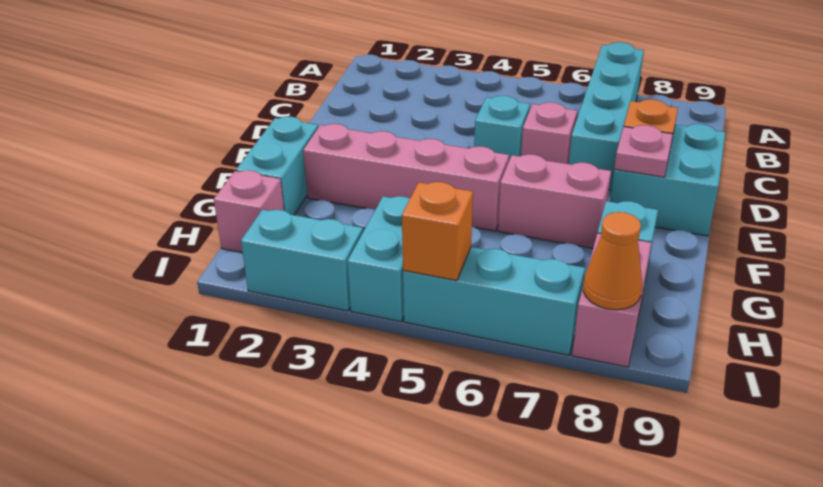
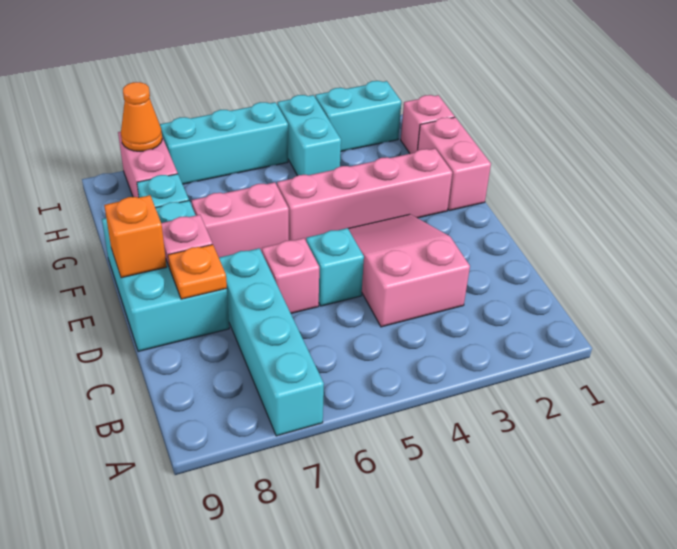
none -> pink 2x3 slope [348,214,470,327]
cyan 2x2 brick [610,124,726,236] -> cyan 2x3 brick [102,201,229,352]
cyan 1x2 brick [236,117,318,215] -> pink 1x2 brick [418,117,491,211]
orange 1x1 brick [402,182,473,281] -> orange 1x1 brick moved to [104,195,167,278]

